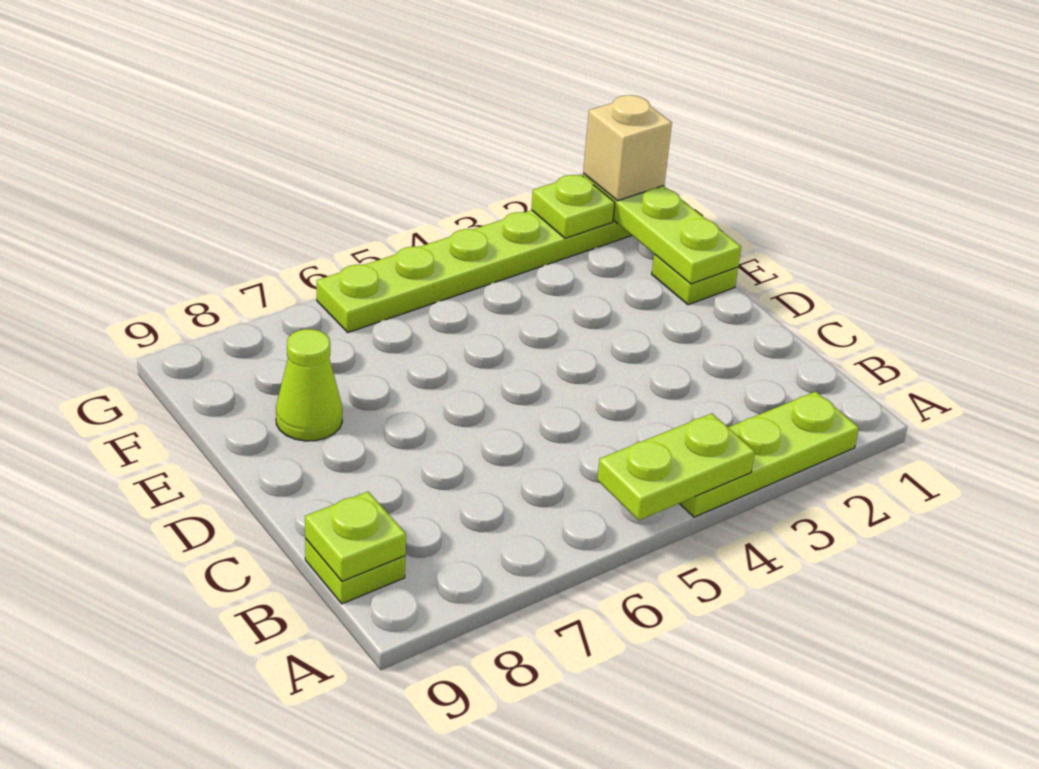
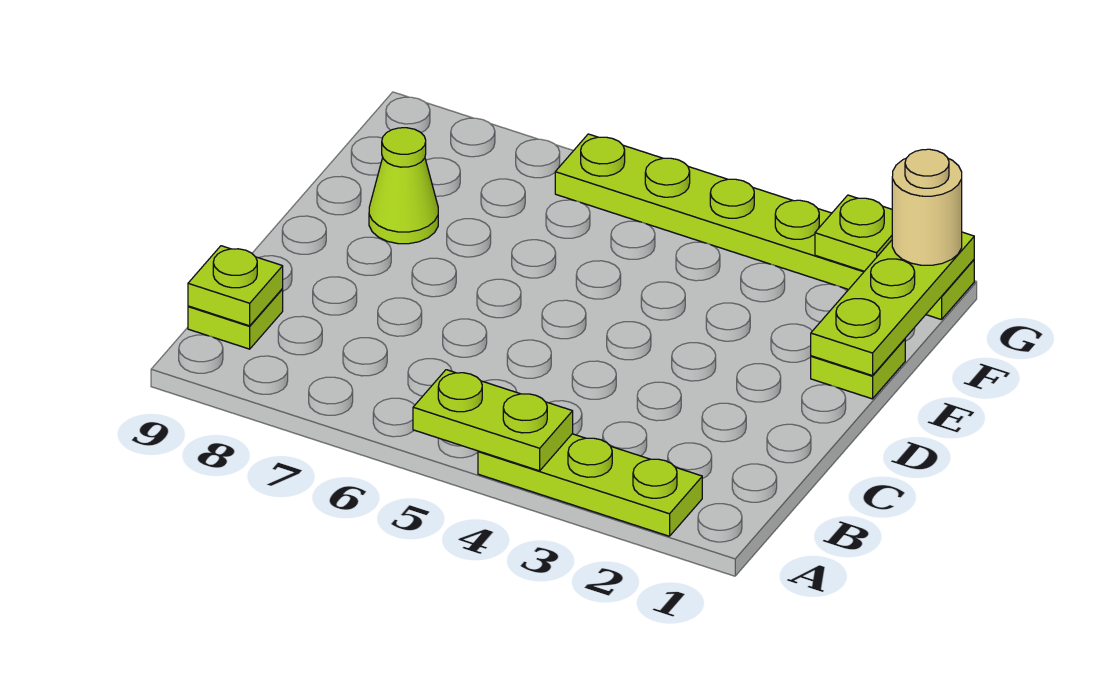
tan 1x1 brick [583,95,672,201] -> tan 1x1 round brick [892,149,962,265]

